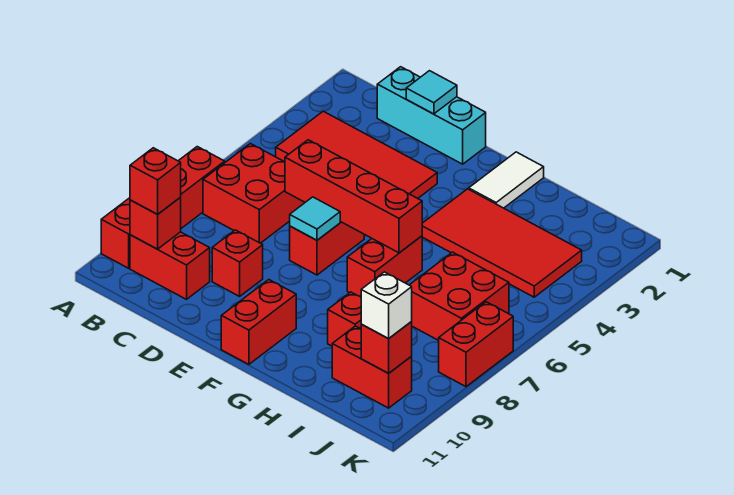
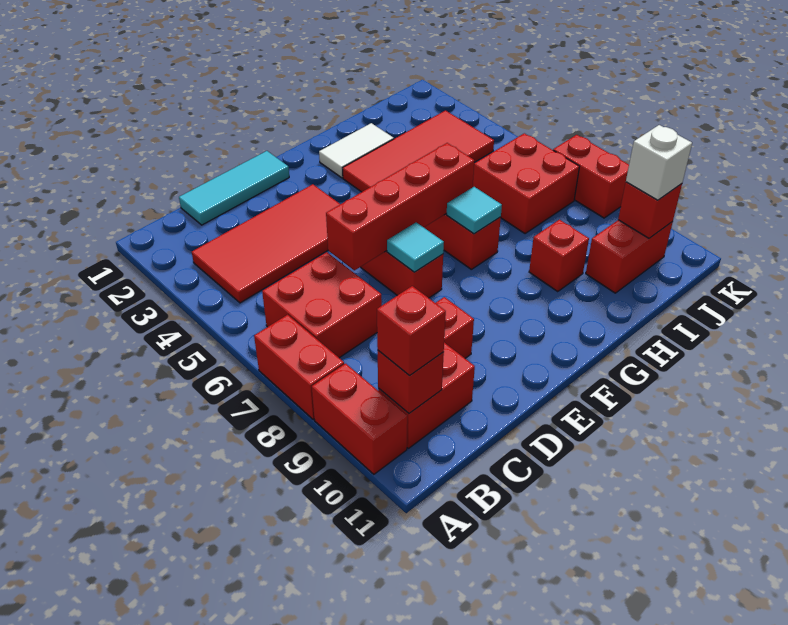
cyan 1x3 brick [377,67,486,164] -> cyan 1x3 tile [179,151,289,225]
cyan 1x1 tile [406,71,457,114] -> cyan 1x1 tile moved to [447,187,502,234]
red 1x2 brick [221,280,296,364] -> none
white 1x2 tile [469,152,544,208] -> white 1x2 tile turned to [319,123,394,178]

